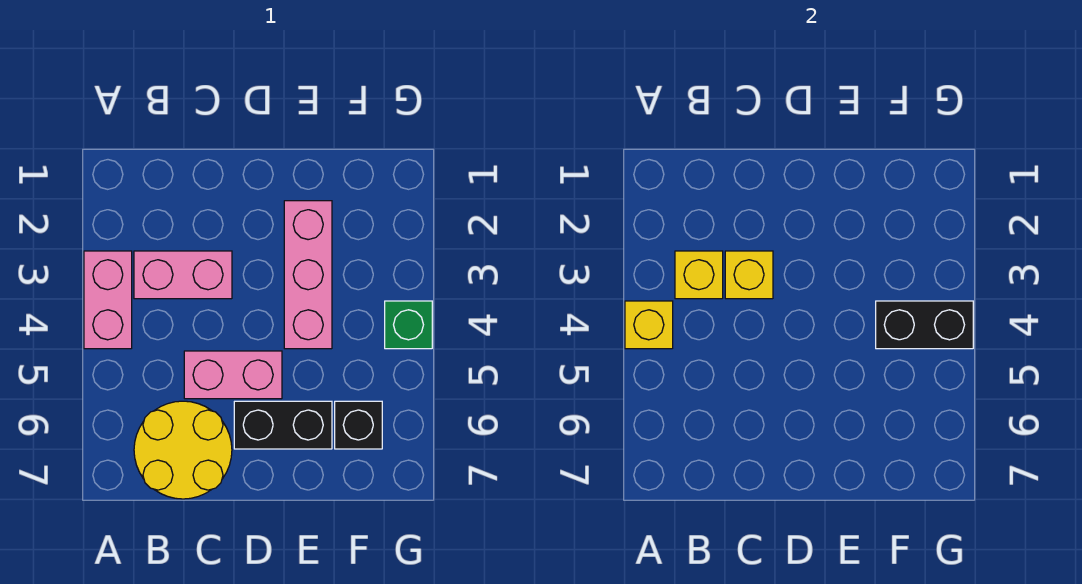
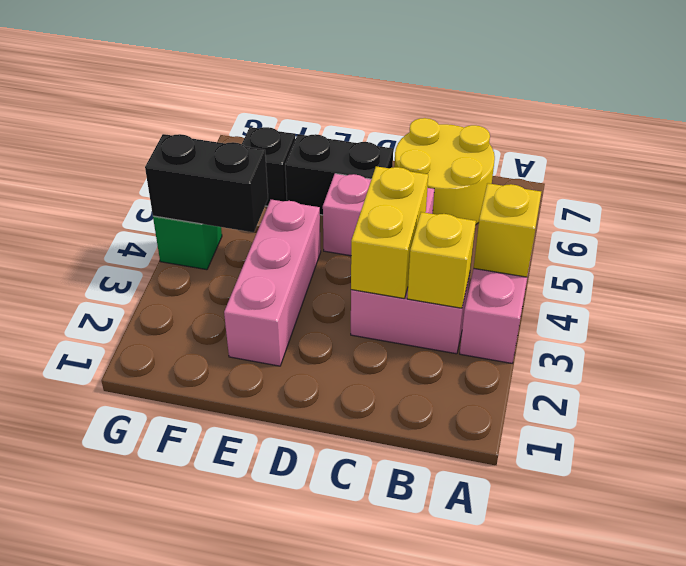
yellow 1x1 brick [725,251,773,299] -> yellow 1x2 brick [351,166,428,298]

